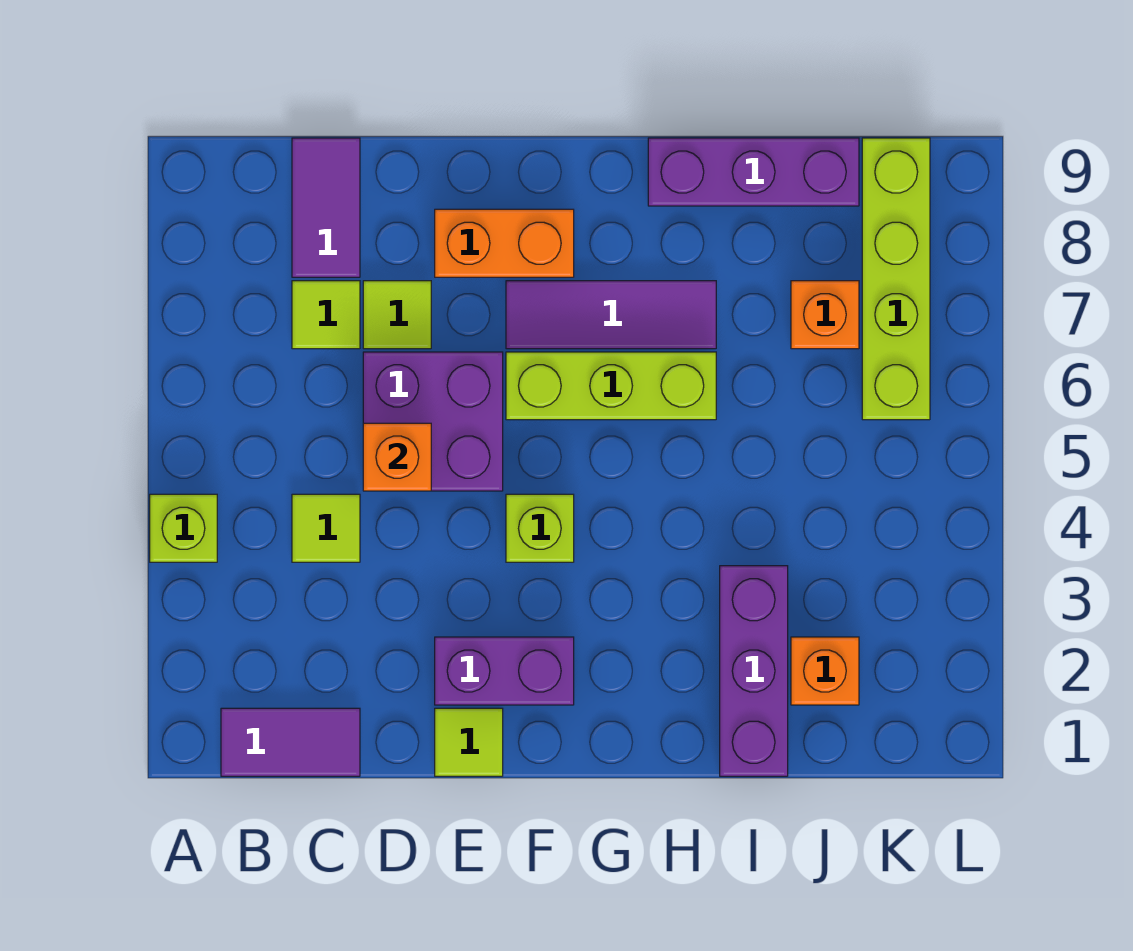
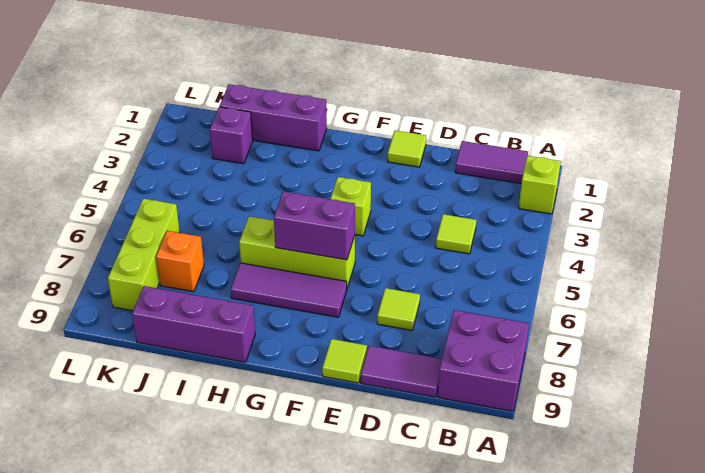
lime 1x1 brick [150,494,217,562] -> lime 1x1 brick moved to [519,156,561,214]
lime 1x1 tile [292,281,360,349] -> lime 1x1 tile moved to [322,339,367,383]
purple 1x2 tile [292,138,360,277] -> purple 1x2 tile turned to [361,346,442,397]
purple 2x2 brick [363,352,503,491] -> purple 2x2 brick moved to [438,310,529,411]
orange 1x1 brick [363,423,431,491] -> none
purple 1x2 brick [435,637,574,705] -> purple 1x2 brick moved to [274,192,355,260]
orange 1x2 brick [435,209,574,277] -> none
purple 1x3 brick [720,566,788,776] -> purple 1x3 brick turned to [220,84,327,151]
orange 1x1 brick [791,637,859,705] -> purple 1x1 brick [210,107,253,164]
lime 1x4 brick [862,138,930,420] -> lime 1x3 brick [108,199,180,311]

